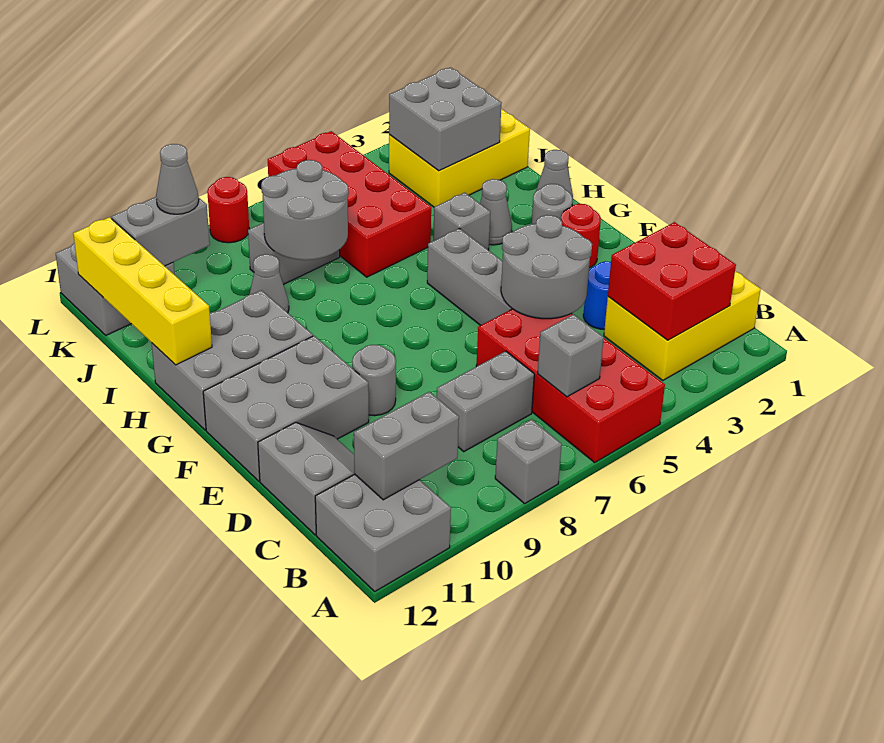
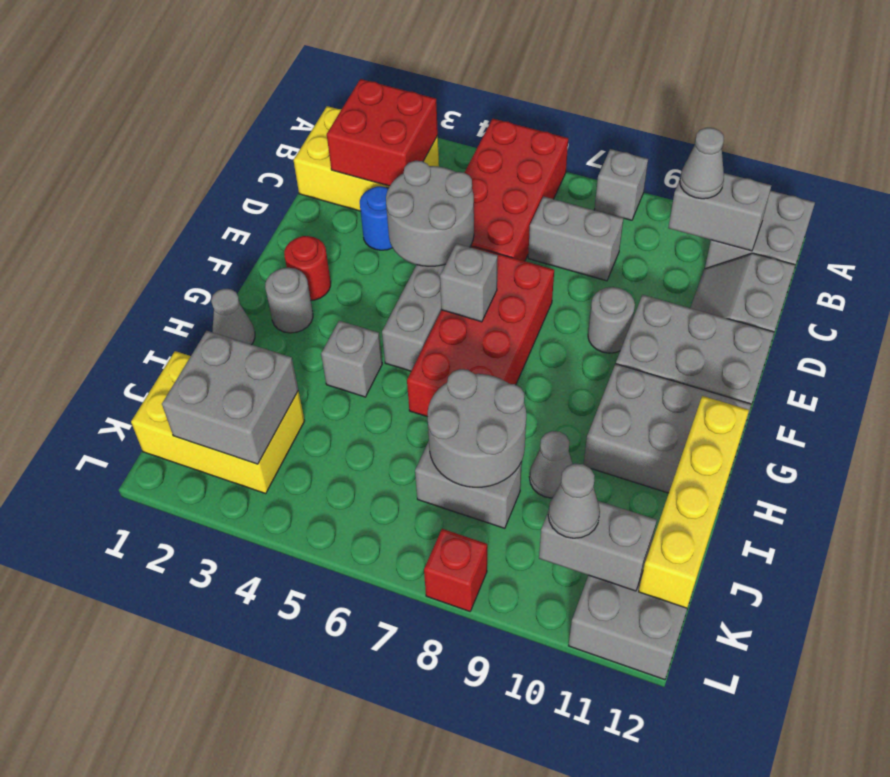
grey 1x1 brick [538,314,604,397] -> grey 1x1 brick moved to [440,244,498,322]
grey 1x1 cone [480,179,512,245] -> grey 1x1 cone moved to [680,128,724,199]
red 2x4 brick [268,131,431,277] -> red 2x4 brick moved to [407,247,554,417]
red 1x1 round brick [207,177,249,243] -> red 1x1 brick [424,529,487,611]

